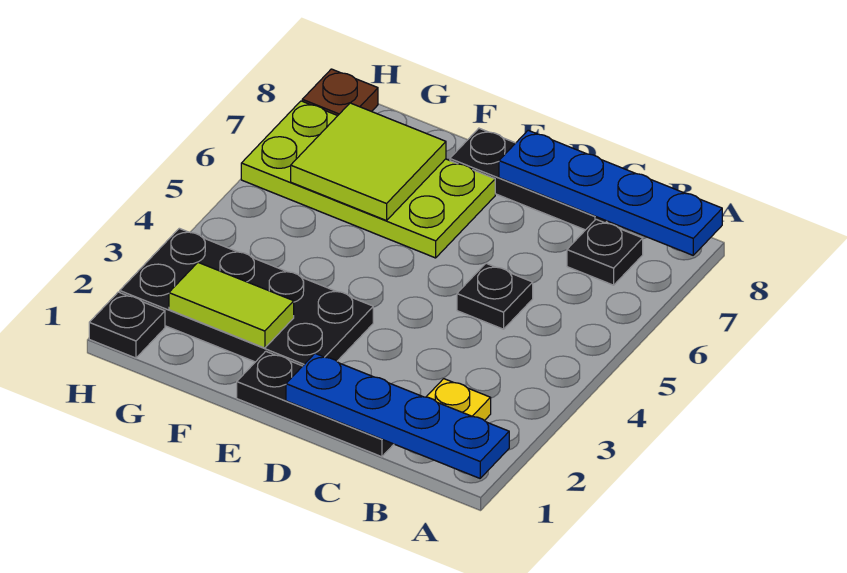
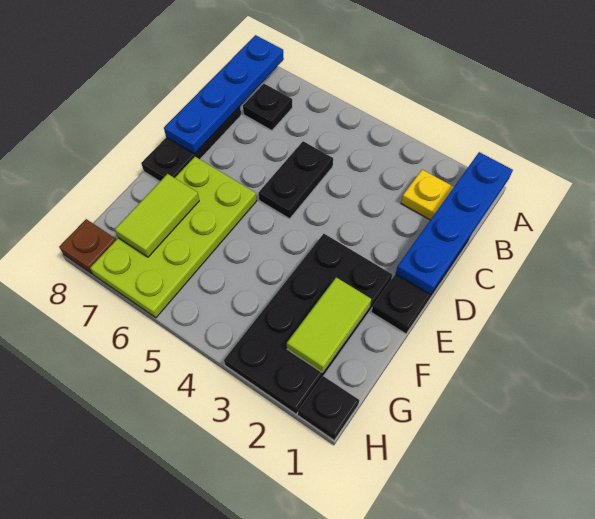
black 1x1 plate [457,263,533,329] -> black 1x2 plate [259,141,333,219]
lime 2x2 tile [291,103,446,221] -> lime 1x2 tile [115,174,199,257]

